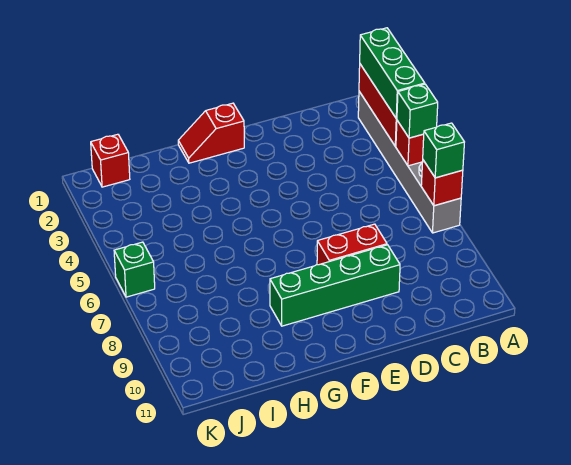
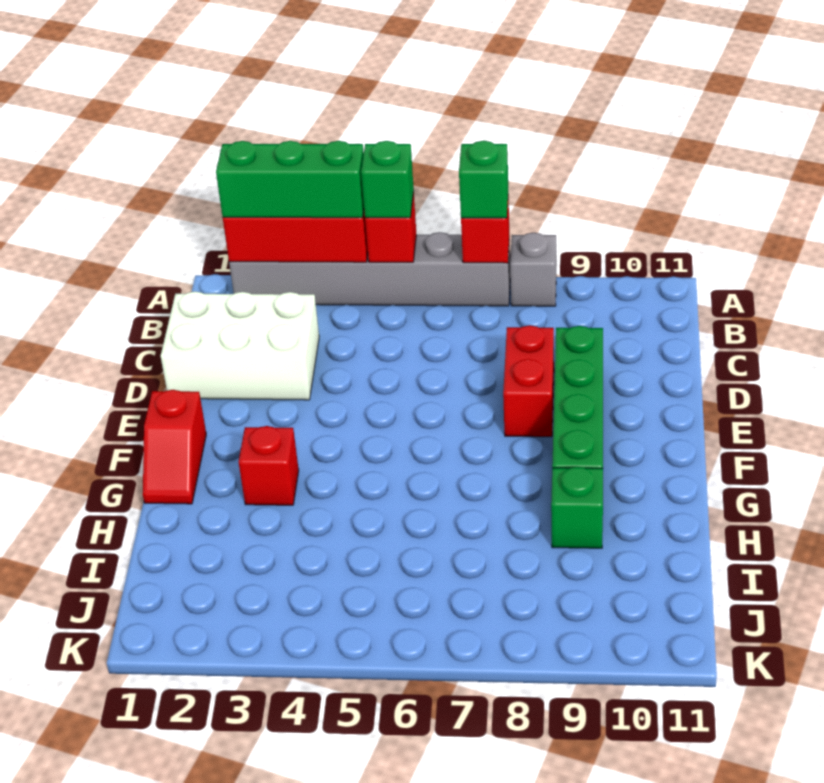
none -> grey 1x1 brick [510,233,556,306]
none -> white 2x3 brick [161,292,319,400]
red 1x1 brick [91,134,130,187] -> red 1x1 brick moved to [239,426,299,505]
green 1x1 brick [114,242,155,297] -> green 1x1 brick moved to [551,467,603,548]

